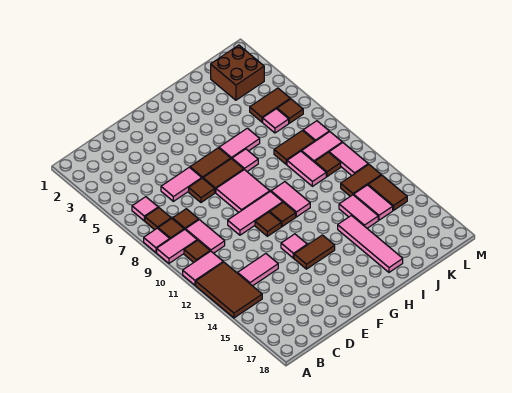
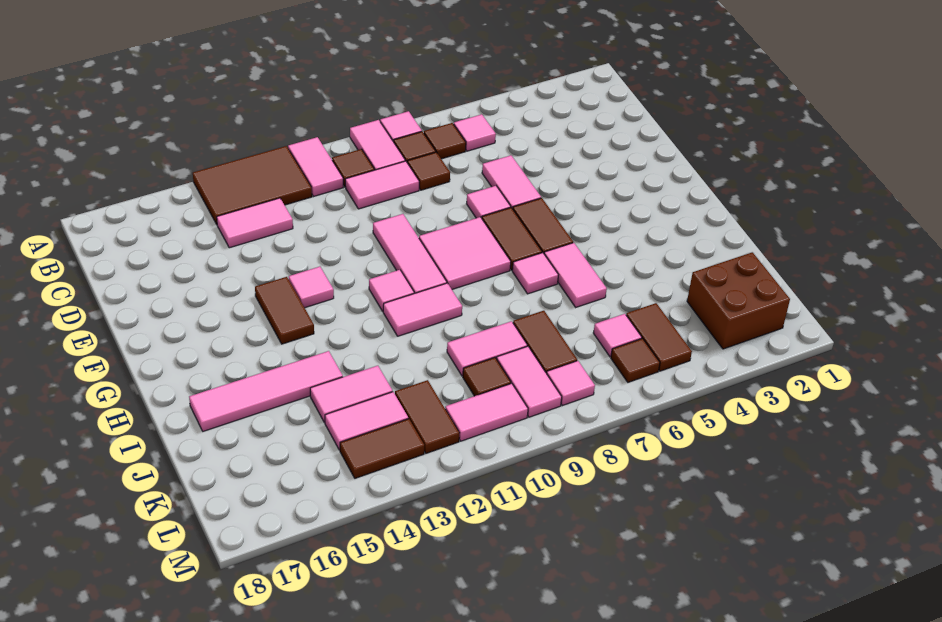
pink 1x2 tile [238,254,278,286] -> pink 1x2 tile turned to [217,198,293,248]
brown 1x1 tile [189,178,215,202] -> pink 1x1 tile [467,186,511,218]
brown 1x1 tile [255,212,281,236] -> none
brown 1x1 tile [270,202,296,227] -> pink 1x1 tile [369,270,414,311]

